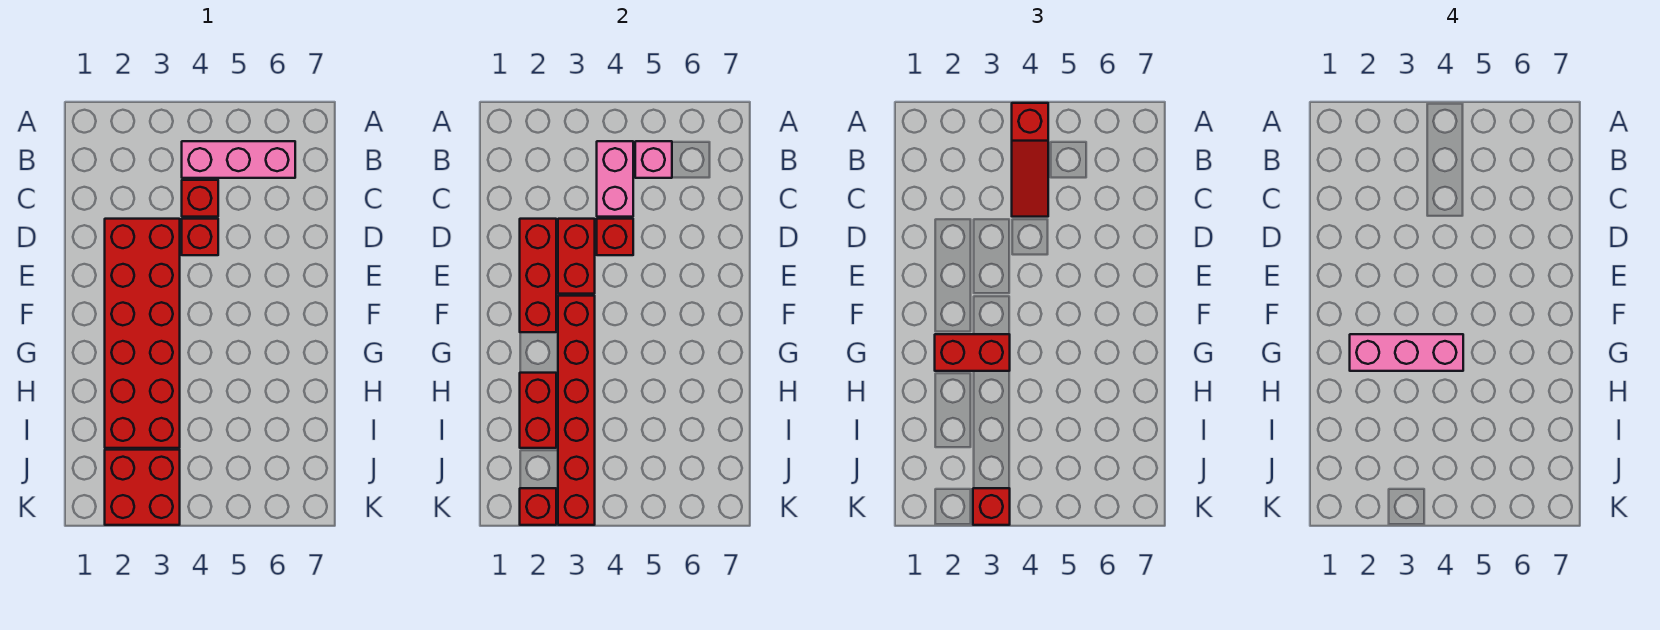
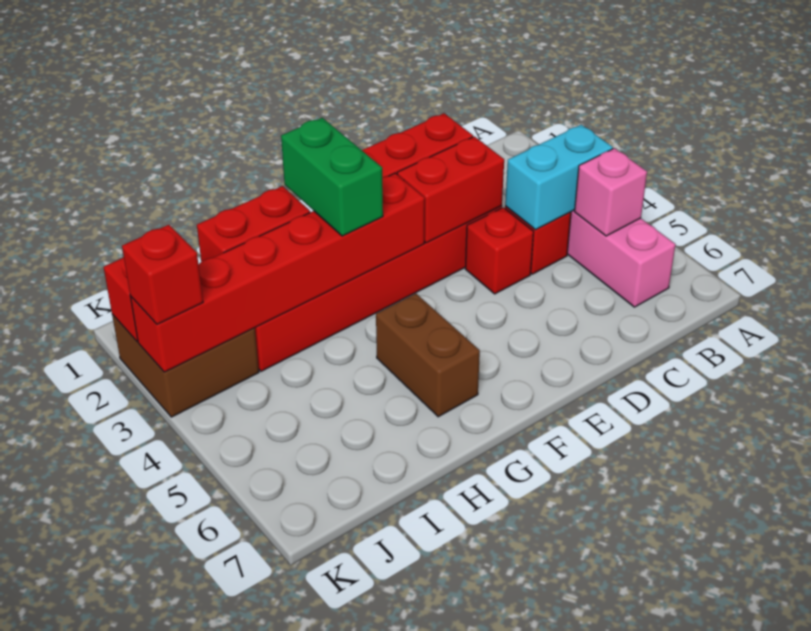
red 1x3 slope [1012,103,1048,217] -> none
pink 1x2 brick [597,141,633,217] -> cyan 1x2 brick [505,125,613,230]
red 1x1 brick [597,219,633,255] -> none
red 1x2 brick [935,334,1010,371] -> green 1x2 brick [281,118,383,236]
pink 1x3 brick [1350,334,1463,371] -> none
none -> brown 1x2 brick [376,294,480,417]
red 2x2 brick [105,450,180,525] -> brown 2x2 brick [112,314,259,417]

